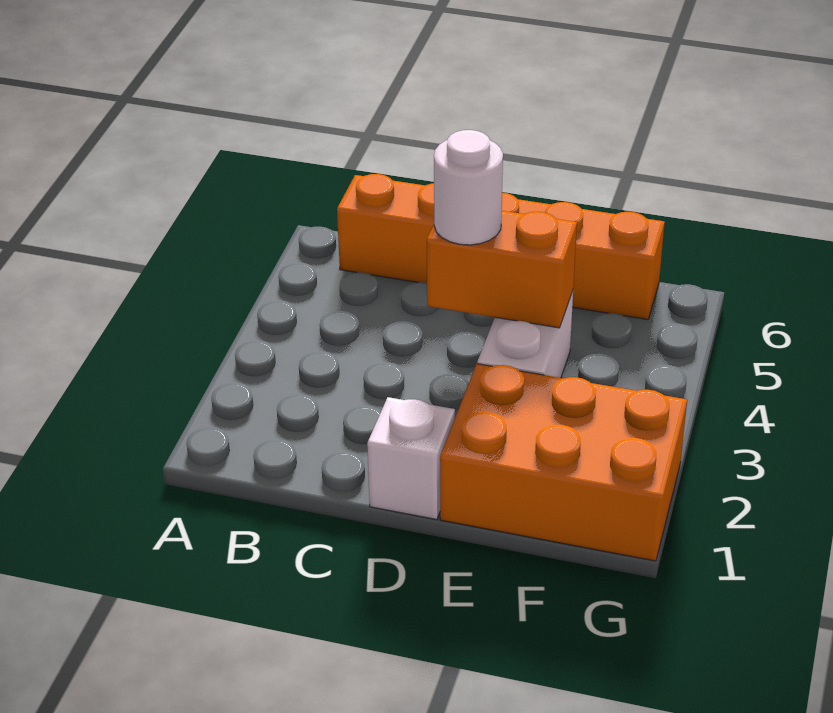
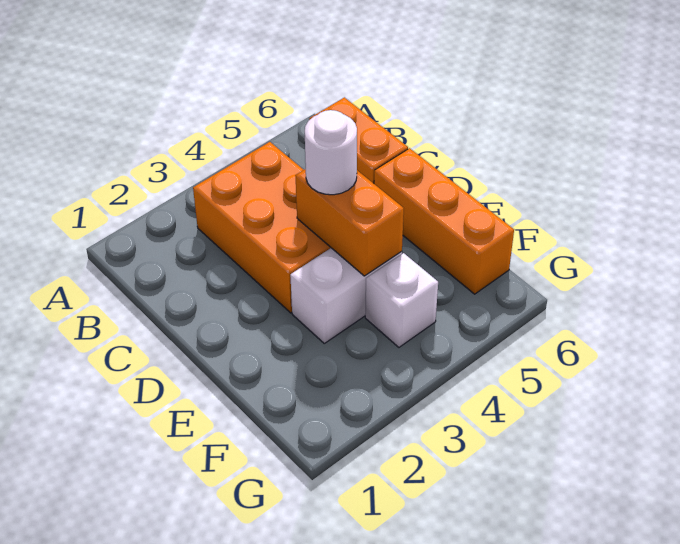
white 1x1 brick [367,397,455,519] -> white 1x1 brick moved to [365,253,438,347]
orange 2x3 brick [440,364,687,561] -> orange 2x3 brick moved to [193,142,331,313]

